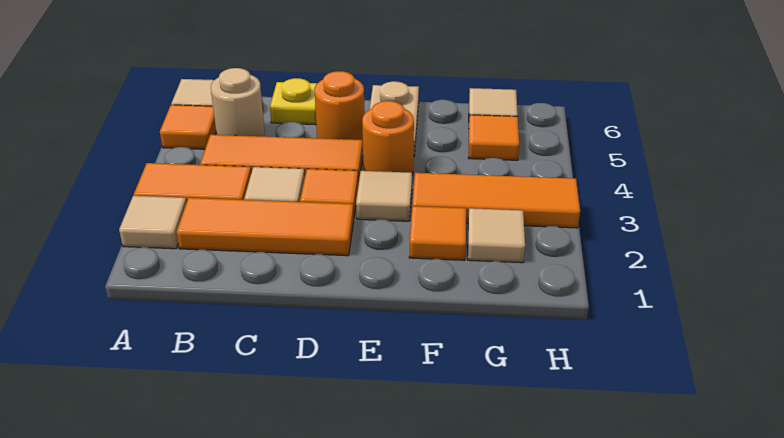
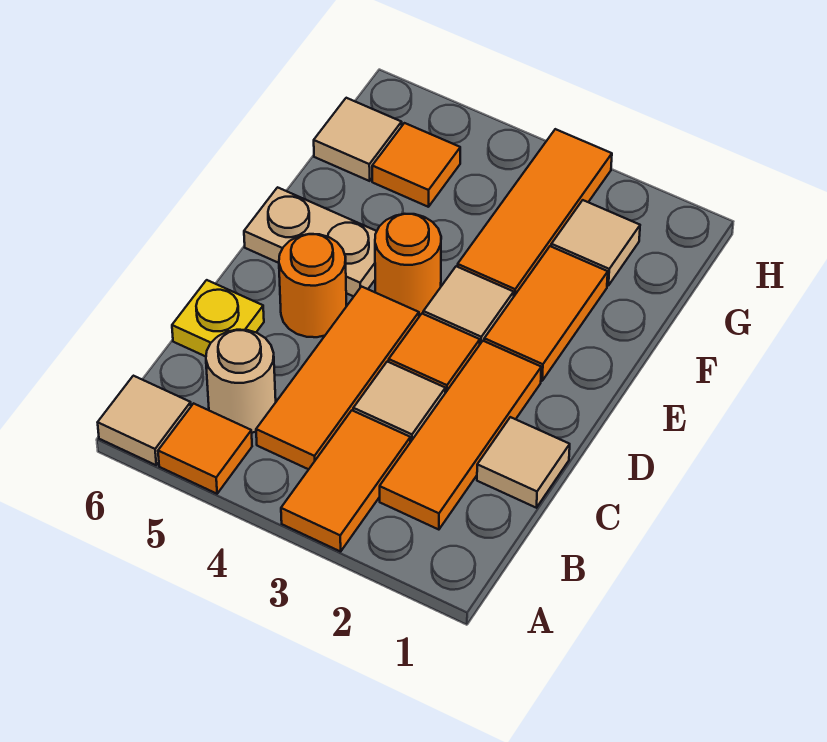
tan 1x1 tile [119,196,186,249] -> tan 1x1 tile moved to [477,417,570,508]
orange 1x1 tile [409,206,466,260] -> orange 1x2 tile [484,246,608,381]

